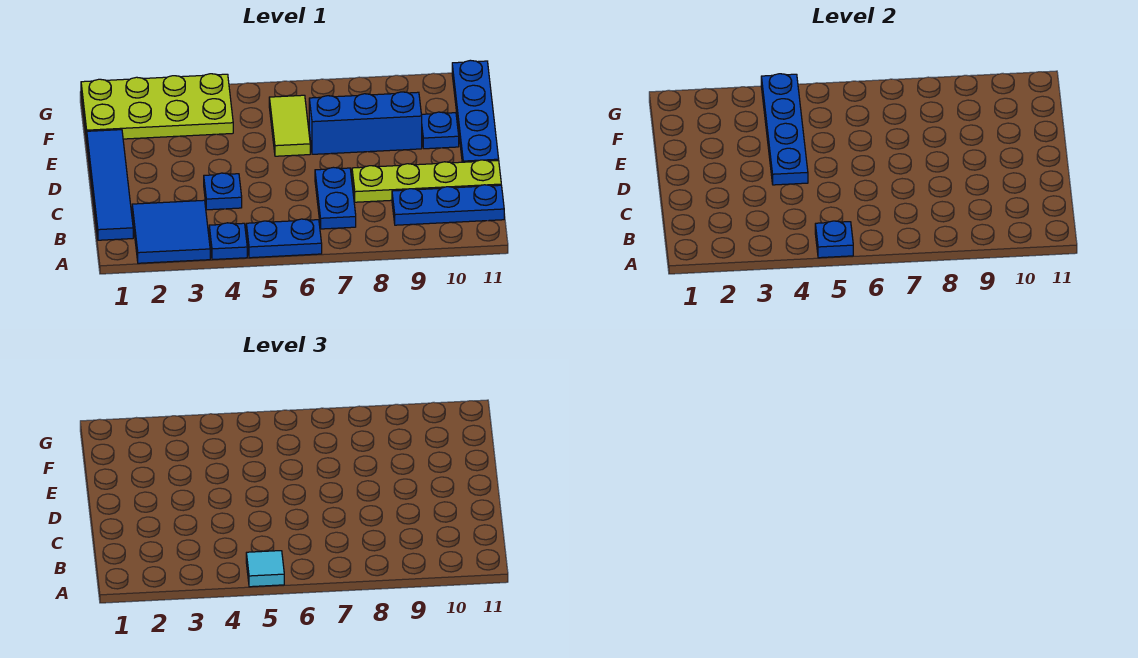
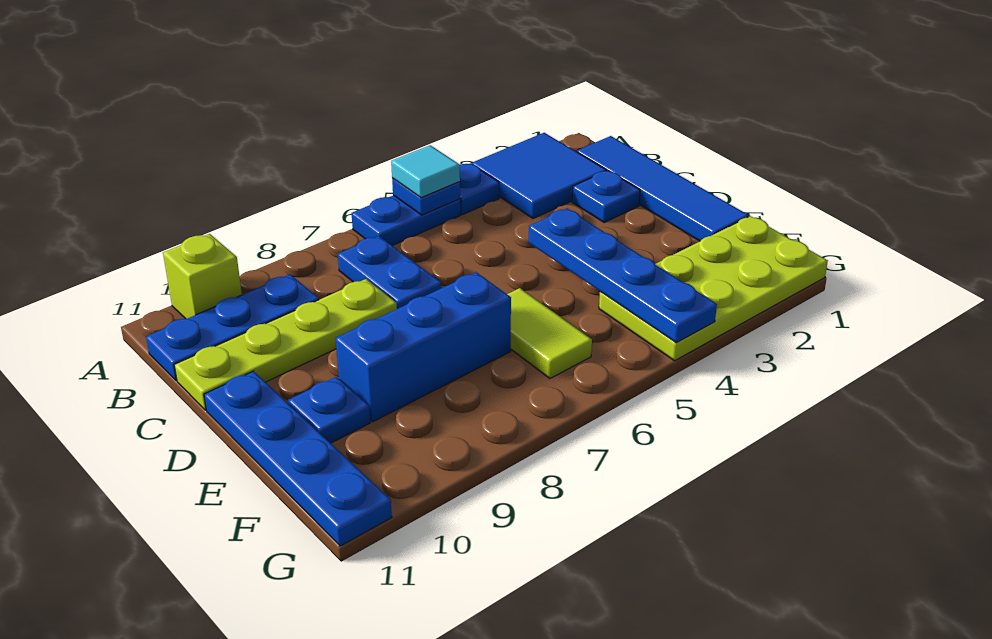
none -> lime 1x1 brick [163,234,242,319]
blue 1x1 plate [204,173,242,210] -> blue 1x1 plate moved to [572,171,640,223]

